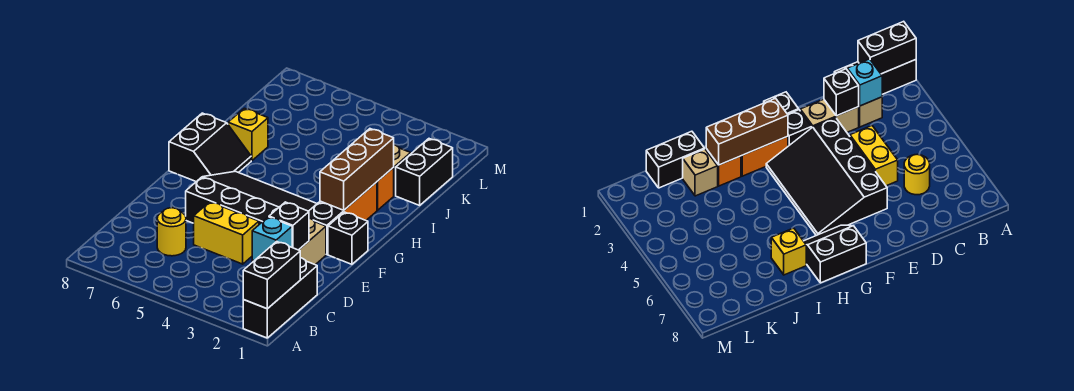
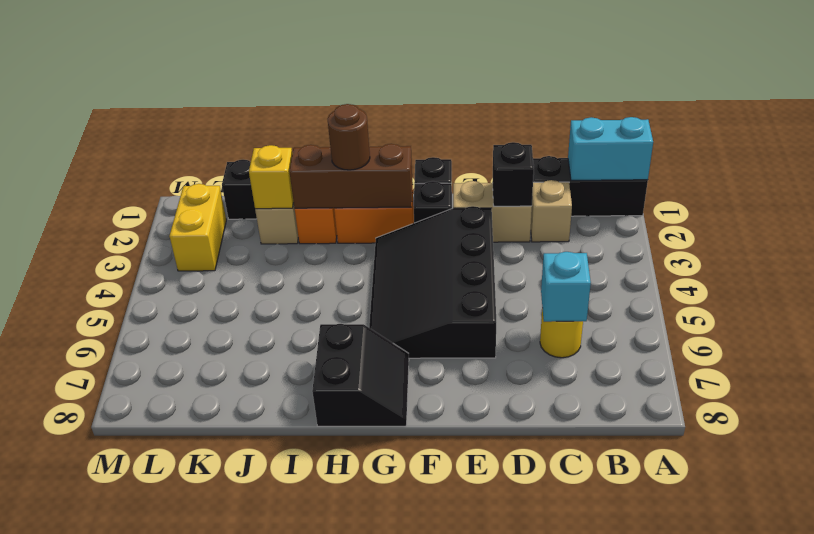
black 1x2 brick [243,242,300,309] -> cyan 1x2 brick [568,117,653,180]
cyan 1x1 brick [252,217,292,261] -> cyan 1x1 brick moved to [541,252,591,322]
yellow 1x2 brick [194,202,259,264] -> yellow 1x2 brick moved to [169,184,226,271]
black 2x2 slope [169,113,251,182] -> black 2x2 slope turned to [312,324,409,426]
none -> brown 1x1 round brick [328,104,370,170]
yellow 1x1 brick [228,108,268,161] -> yellow 1x1 brick moved to [249,145,294,209]

